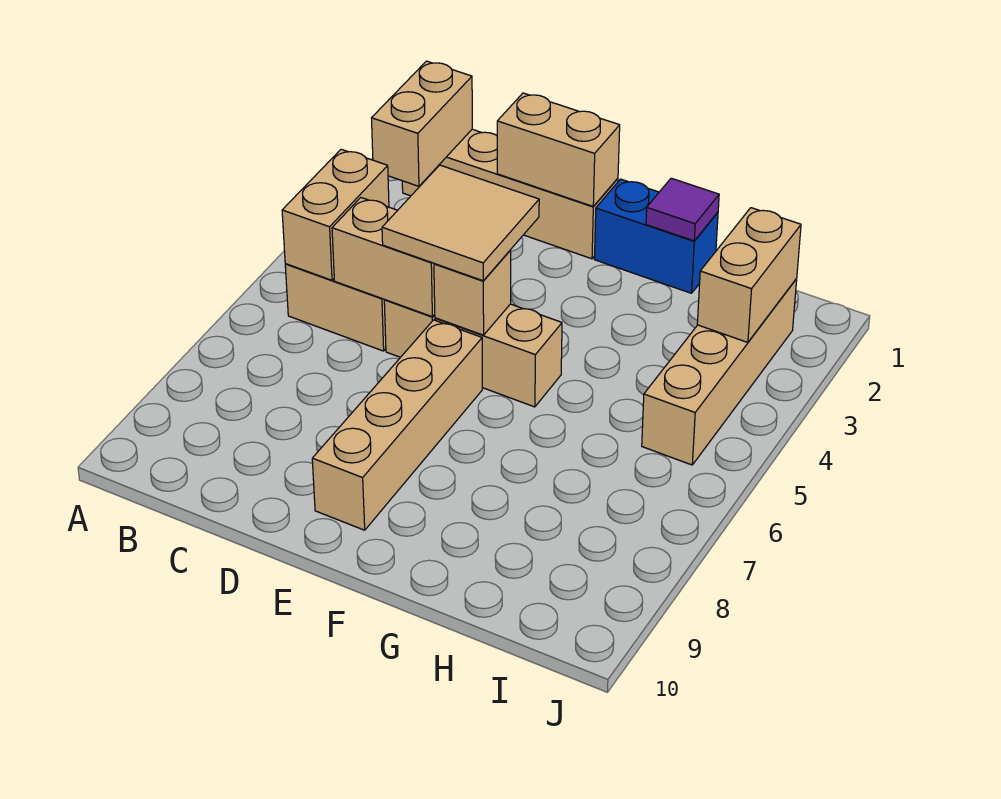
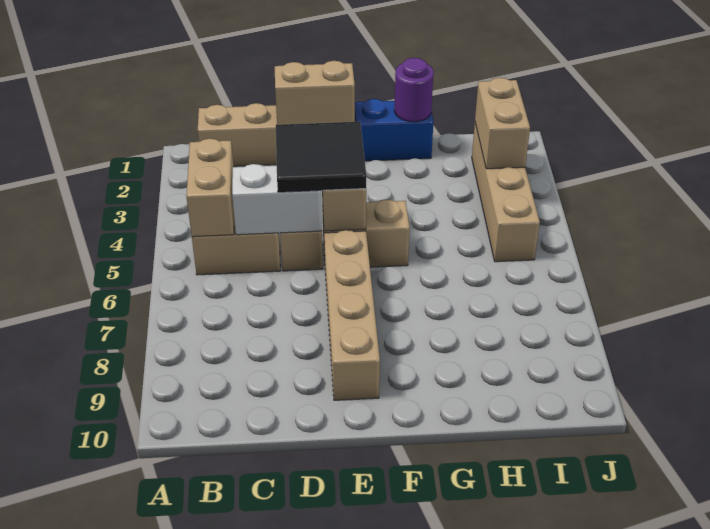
tan 1x2 brick [371,61,472,186] -> none
tan 1x2 brick [332,198,435,316] -> white 1x2 brick [232,164,322,235]
tan 2x2 tile [382,165,539,281] -> black 2x2 tile [276,122,366,192]
purple 1x1 tile [646,178,719,241] -> purple 1x1 round brick [394,58,434,122]

